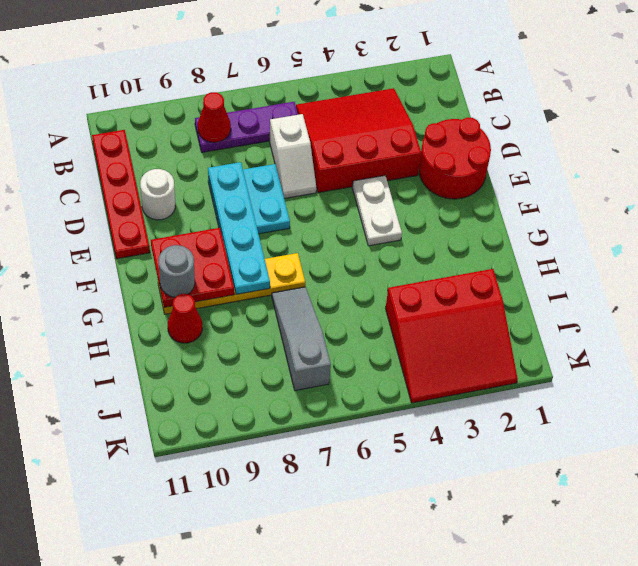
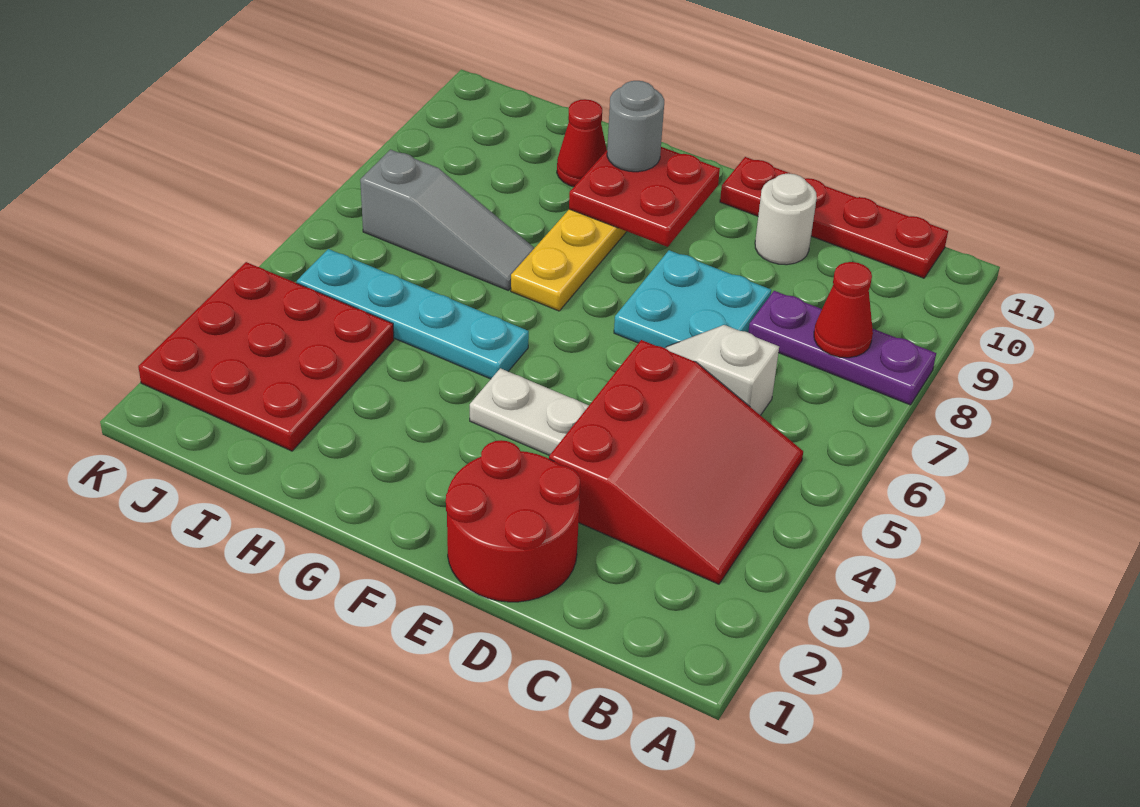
purple 1x3 plate [195,102,298,152] -> purple 1x3 plate turned to [748,291,936,405]
cyan 1x4 plate [208,162,270,294] -> cyan 1x4 plate moved to [297,249,529,379]
red 3x3 slope [385,269,518,403] -> red 3x3 plate [138,262,394,451]

